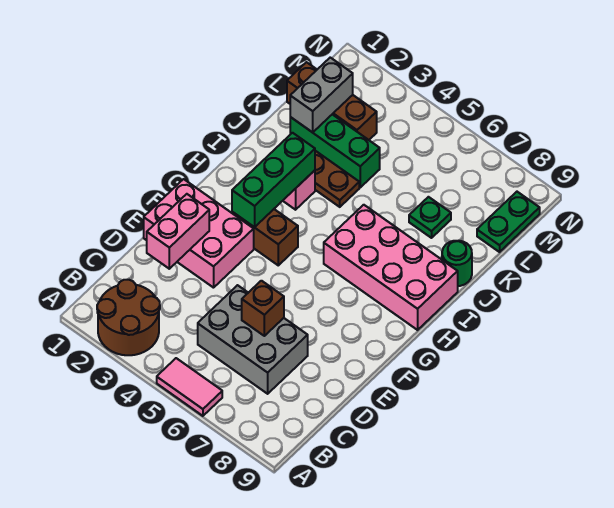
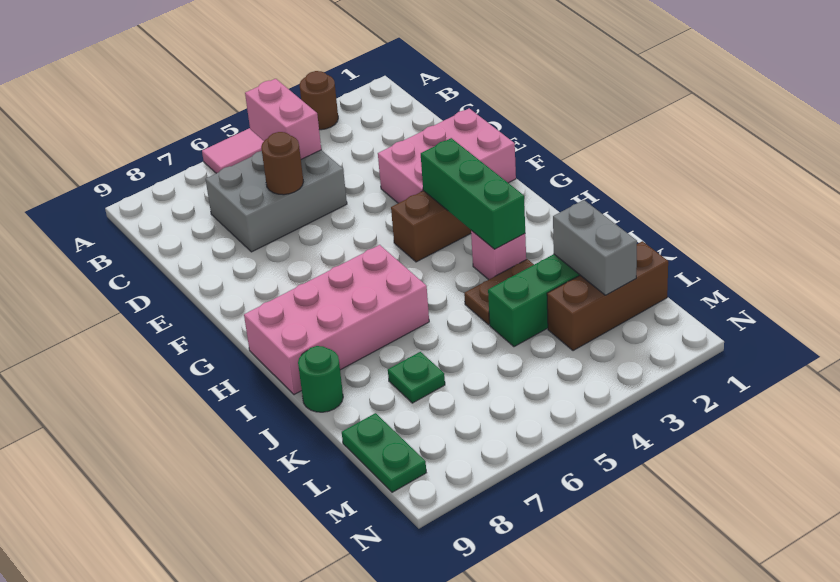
brown 2x2 round brick [97,280,160,355] -> brown 1x1 round brick [300,71,338,130]
pink 1x2 brick [147,194,209,269] -> pink 1x2 brick moved to [245,79,321,159]
brown 1x1 brick [242,281,284,336] -> brown 1x1 round brick [261,132,303,195]

